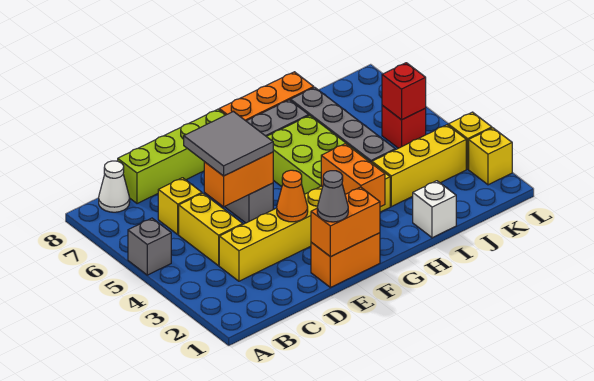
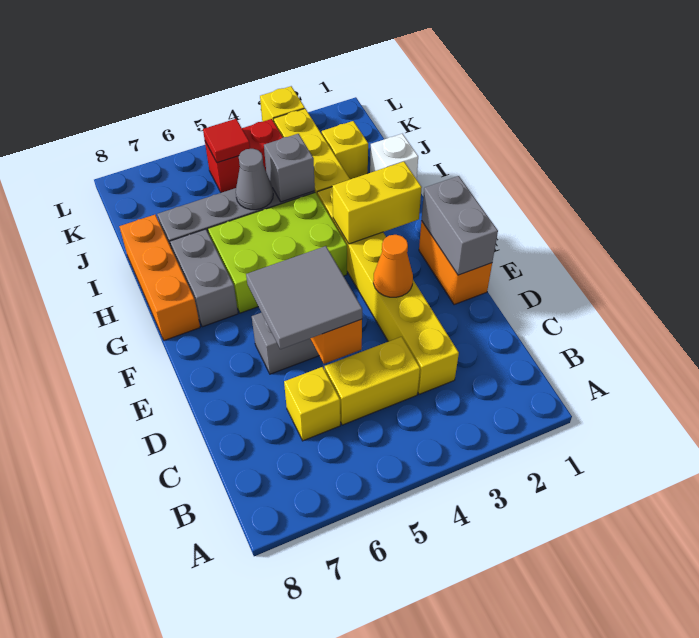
grey 1x1 brick [128,218,171,275] -> grey 1x1 brick moved to [264,134,315,202]
white 1x1 cone [99,161,130,212] -> none
lime 1x4 brick [118,109,225,204] -> none
orange 1x2 brick [311,187,380,257] -> grey 1x2 brick [422,176,498,275]
grey 1x1 cone [317,171,348,222] -> grey 1x1 cone moved to [236,149,273,210]
orange 1x2 brick [321,144,385,207] -> yellow 1x2 brick [332,161,422,244]
red 1x1 brick [382,106,426,148] -> red 1x2 brick [205,119,283,193]
red 1x1 brick [382,63,426,120] -> red 1x1 tile [203,119,250,163]
yellow 1x1 brick [469,128,512,185] -> yellow 1x1 brick moved to [322,121,368,179]

